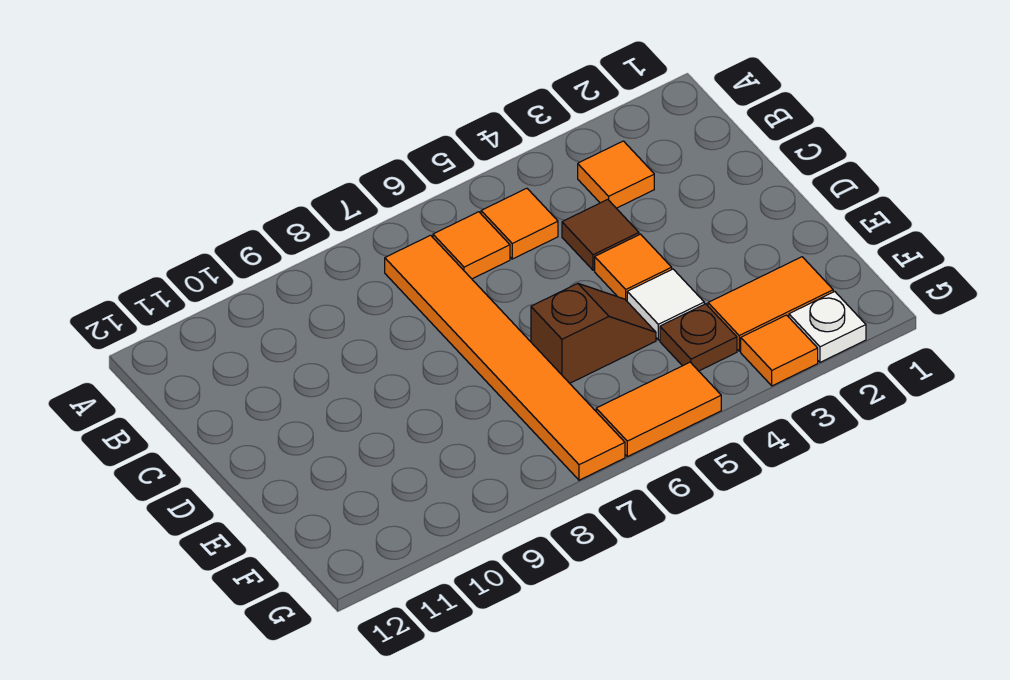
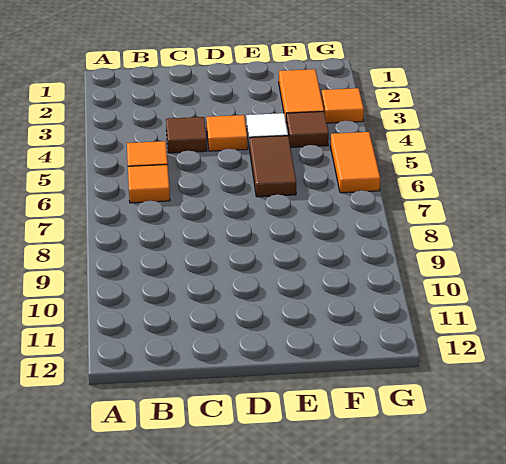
orange 1x1 tile [578,141,654,208] -> none
orange 1x6 tile [385,235,625,480] -> none
brown 1x2 slope [531,283,656,383] -> brown 1x2 tile [250,136,296,197]
brown 1x1 plate [660,304,737,371] -> brown 1x1 tile [286,112,329,147]
white 1x1 plate [789,292,866,362] -> none

